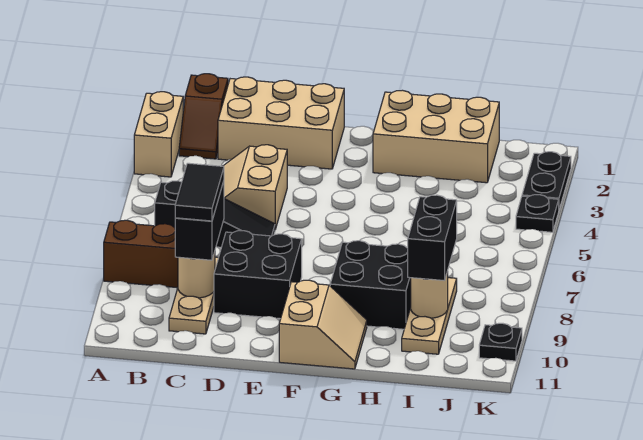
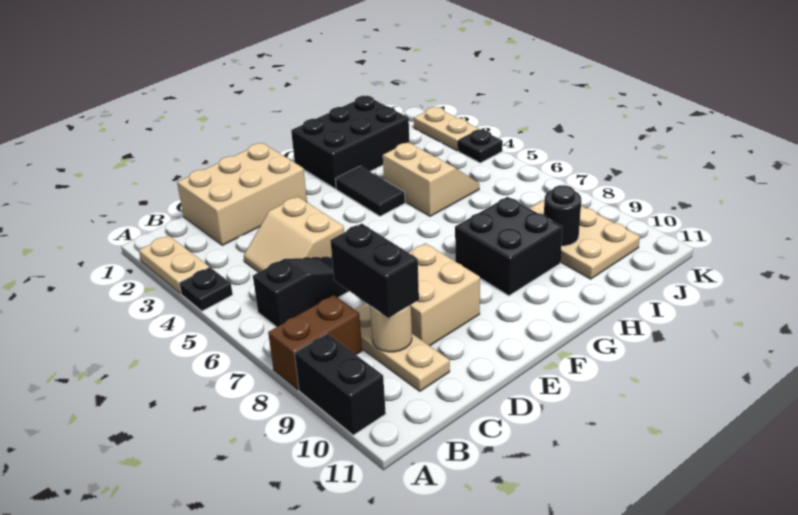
tan 1x2 brick [134,92,183,177] -> tan 1x2 plate [139,236,209,294]
brown 1x2 slope [179,74,228,159] -> none
black 1x2 tile [175,163,224,221] -> black 1x2 tile moved to [335,166,405,216]
black 2x2 brick [214,231,302,319] -> tan 2x2 brick [409,243,480,346]
tan 2x2 slope [279,280,367,369] -> tan 2x2 slope moved to [383,142,479,216]
tan 2x3 brick [373,90,499,183] -> black 2x3 brick [291,96,410,189]
tan 1x3 plate [402,278,457,354] -> tan 2x3 plate [529,200,640,279]
black 1x2 brick [408,195,457,281] -> black 1x2 brick moved to [295,334,386,435]
tan 1x1 round brick [411,271,448,318] -> black 1x1 round brick [544,185,581,246]
black 1x2 plate [522,152,571,209] -> tan 1x2 plate [414,107,479,151]
black 1x1 plate [479,323,522,361] -> black 1x1 plate moved to [179,267,233,311]

